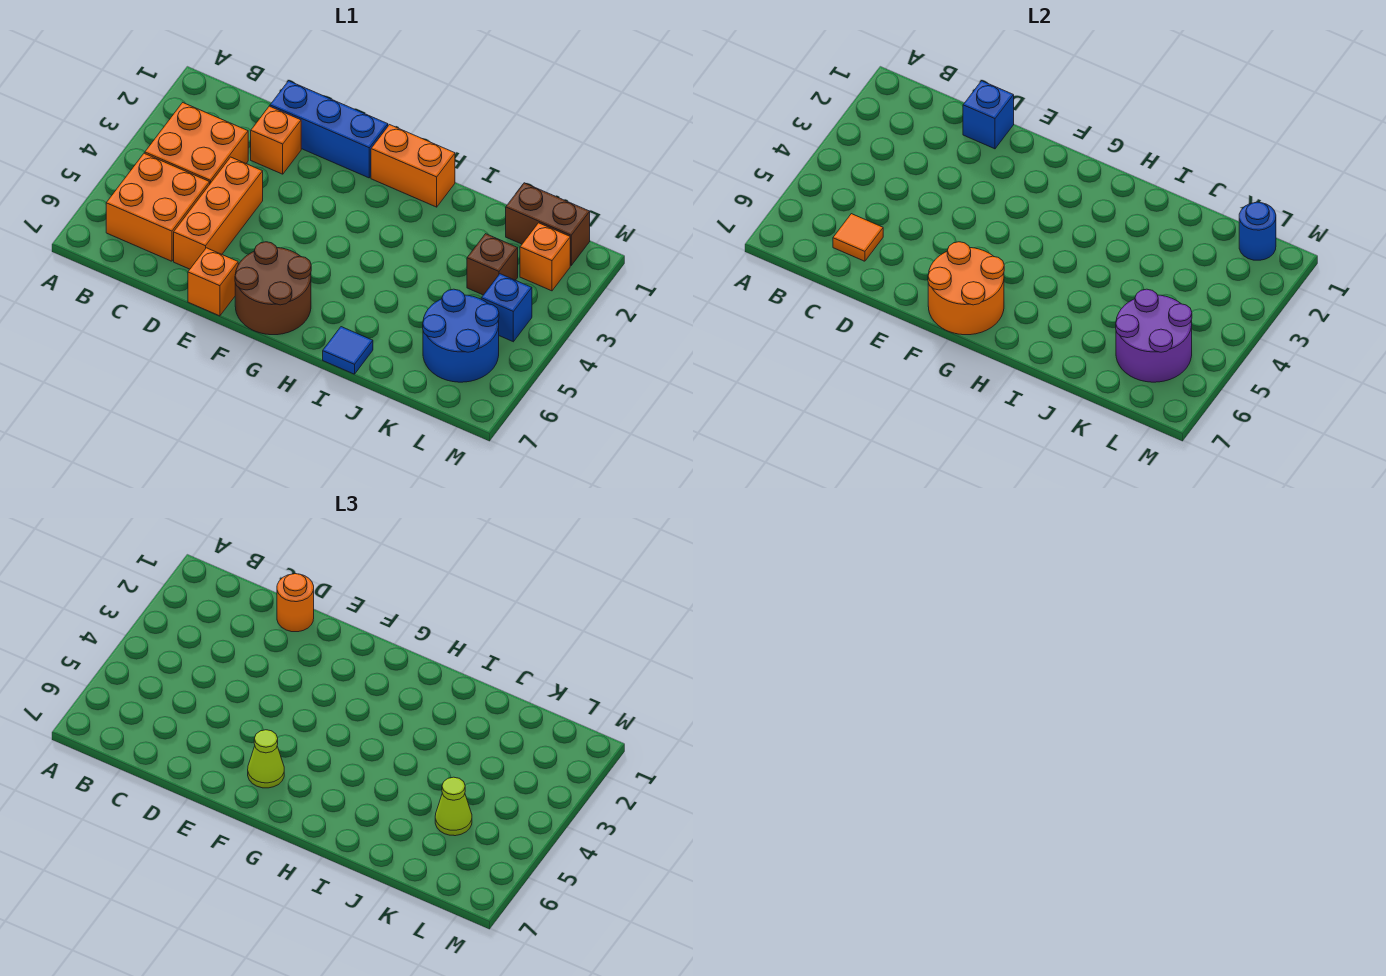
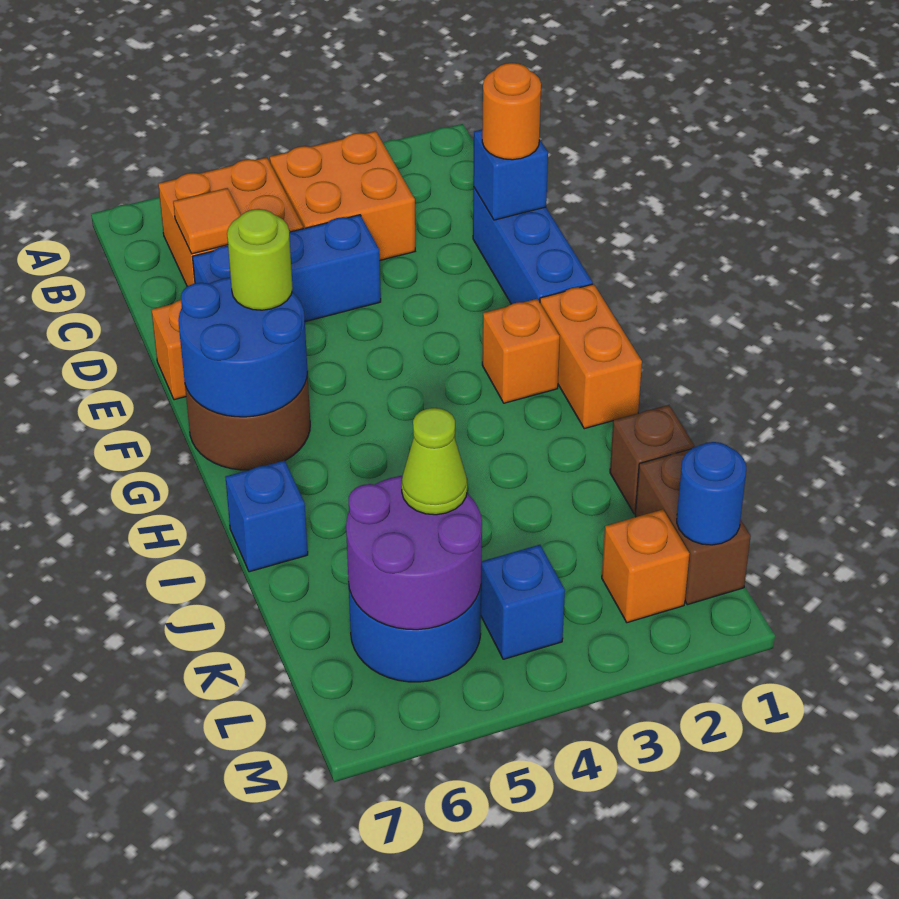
orange 1x1 brick [251,106,301,174] -> orange 1x1 brick moved to [482,299,560,403]
orange 1x3 brick [174,157,263,269] -> blue 1x3 brick [193,215,381,322]
orange 2x2 round brick [928,242,1004,335] -> blue 2x2 round brick [178,277,308,417]
lime 1x1 cone [248,730,284,788] -> lime 1x1 round brick [227,209,293,310]
blue 1x1 tile [323,327,373,374] -> blue 1x1 brick [225,461,308,572]
brown 1x1 brick [467,234,518,295] -> brown 1x1 brick moved to [610,405,694,514]

